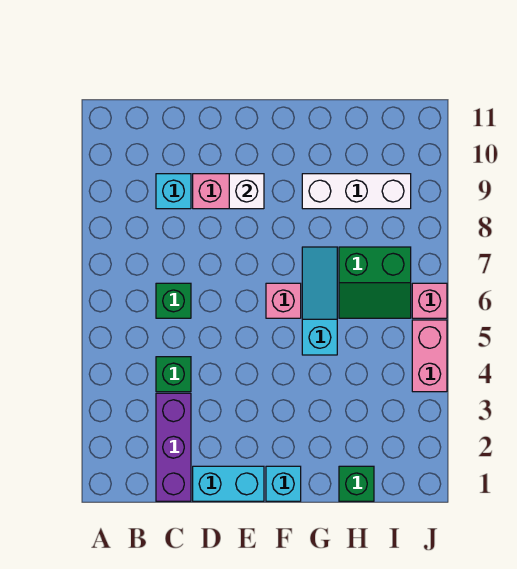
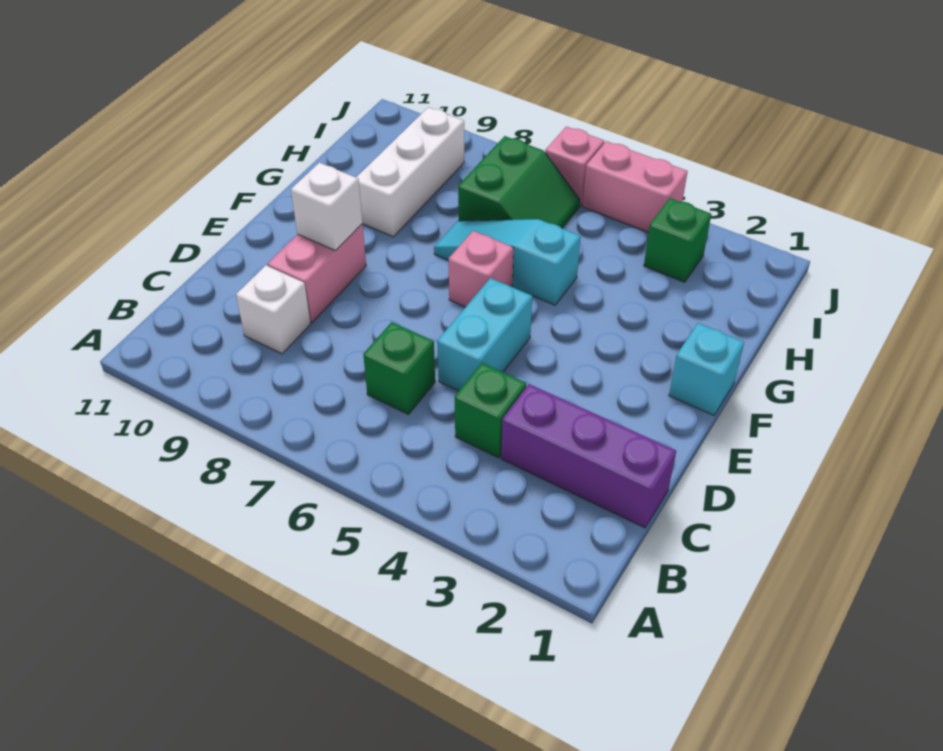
cyan 1x1 brick [156,174,191,209] -> white 1x1 brick [236,265,310,354]
cyan 1x2 brick [193,466,264,501] -> cyan 1x2 brick moved to [437,278,532,391]
green 1x1 brick [339,466,374,501] -> green 1x1 brick moved to [644,198,711,282]

